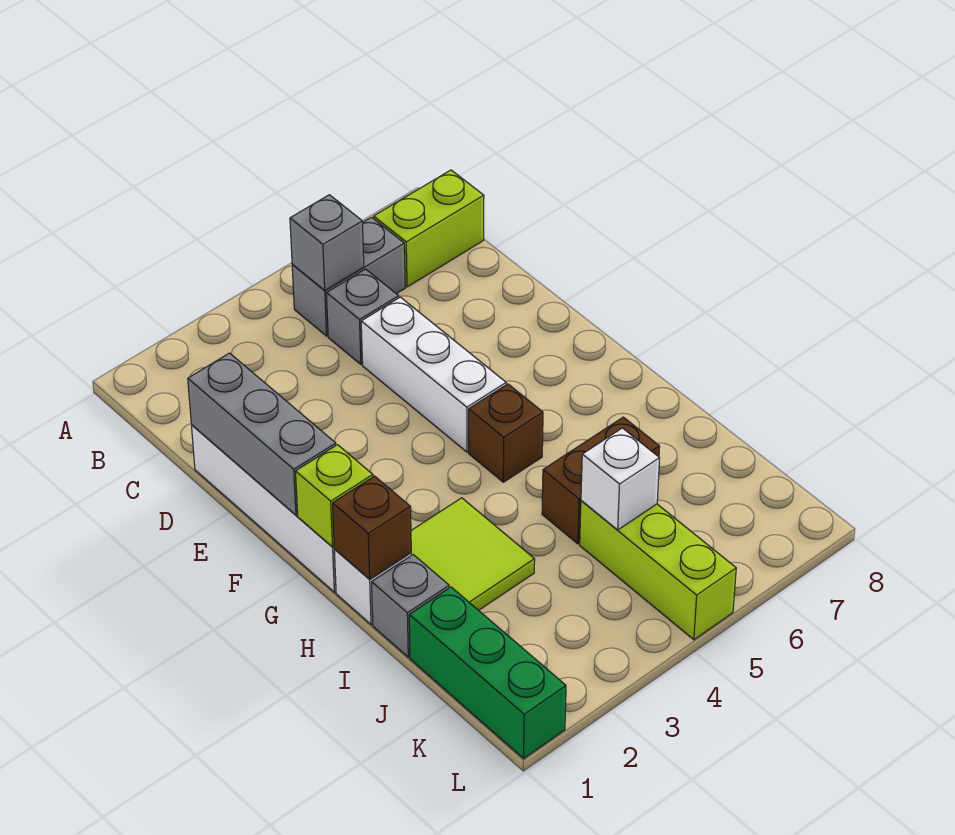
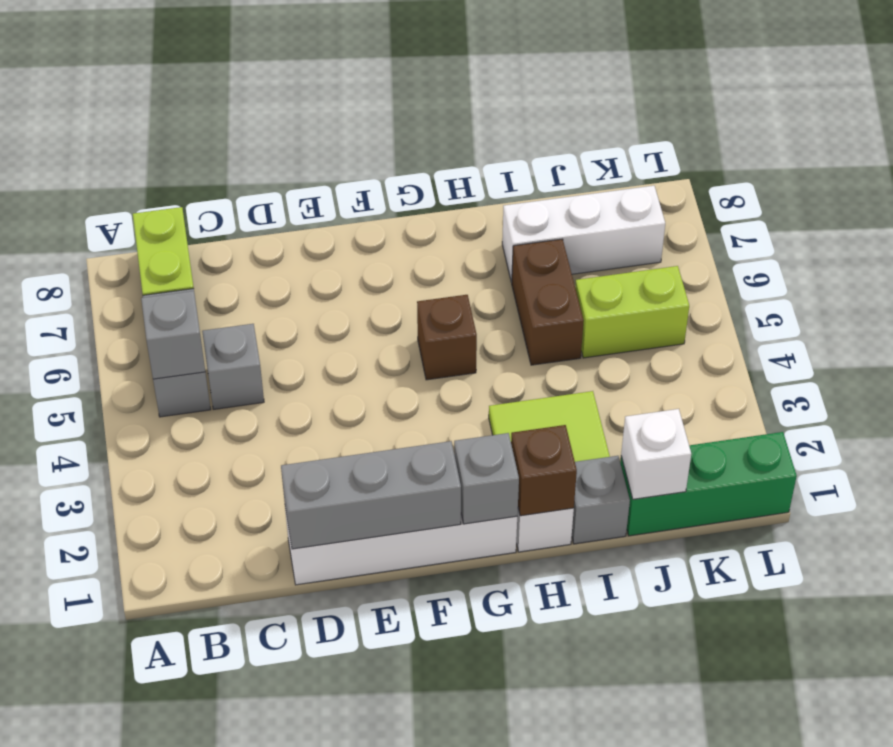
white 1x3 brick [361,297,506,452] -> white 1x3 brick moved to [502,186,665,282]
lime 1x1 brick [296,445,373,547] -> grey 1x1 brick [454,433,519,524]
lime 1x3 brick [580,501,736,640] -> lime 1x2 brick [575,266,689,358]
white 1x1 brick [581,428,660,530] -> white 1x1 brick moved to [621,409,691,499]

